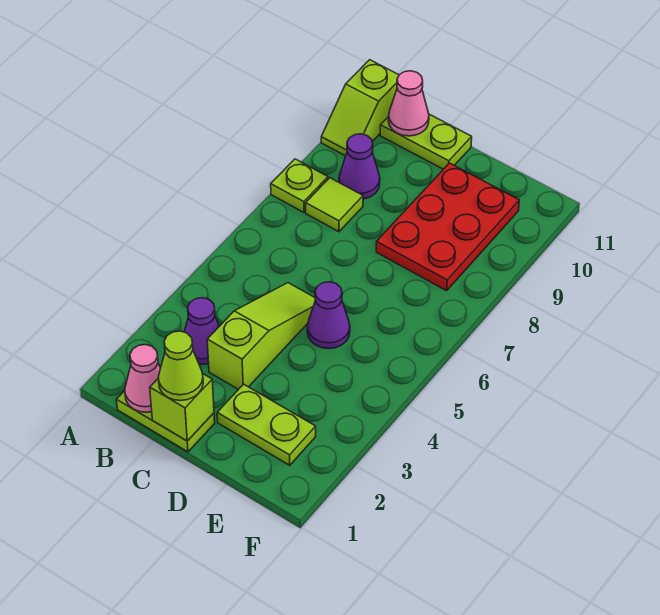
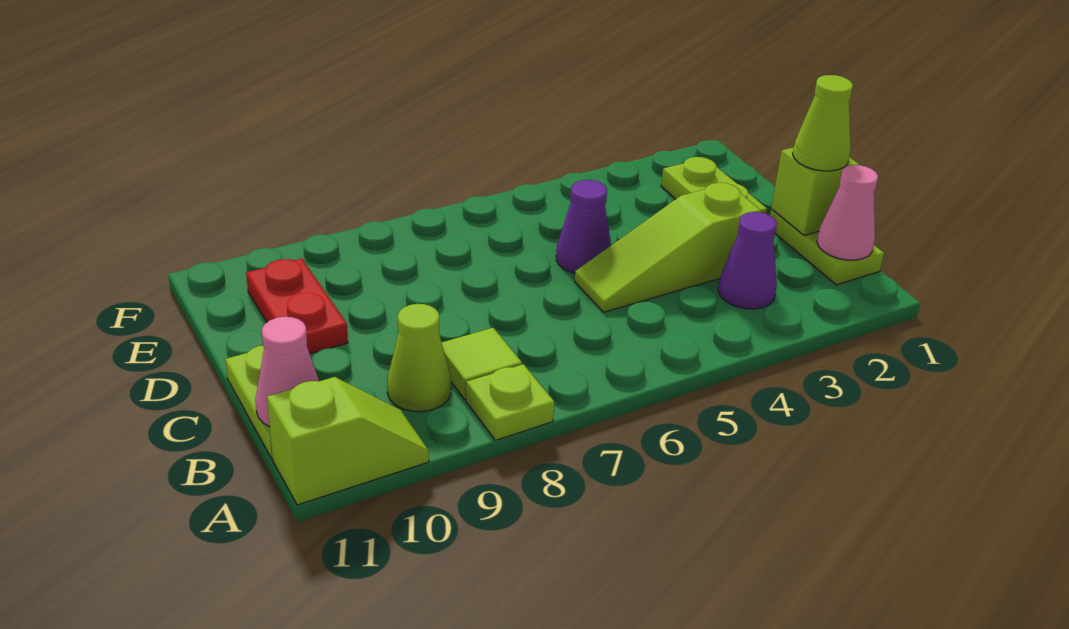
purple 1x1 cone [339,134,380,199] -> lime 1x1 cone [387,304,451,412]
red 2x3 plate [376,163,519,291] -> red 1x2 plate [246,259,348,354]

